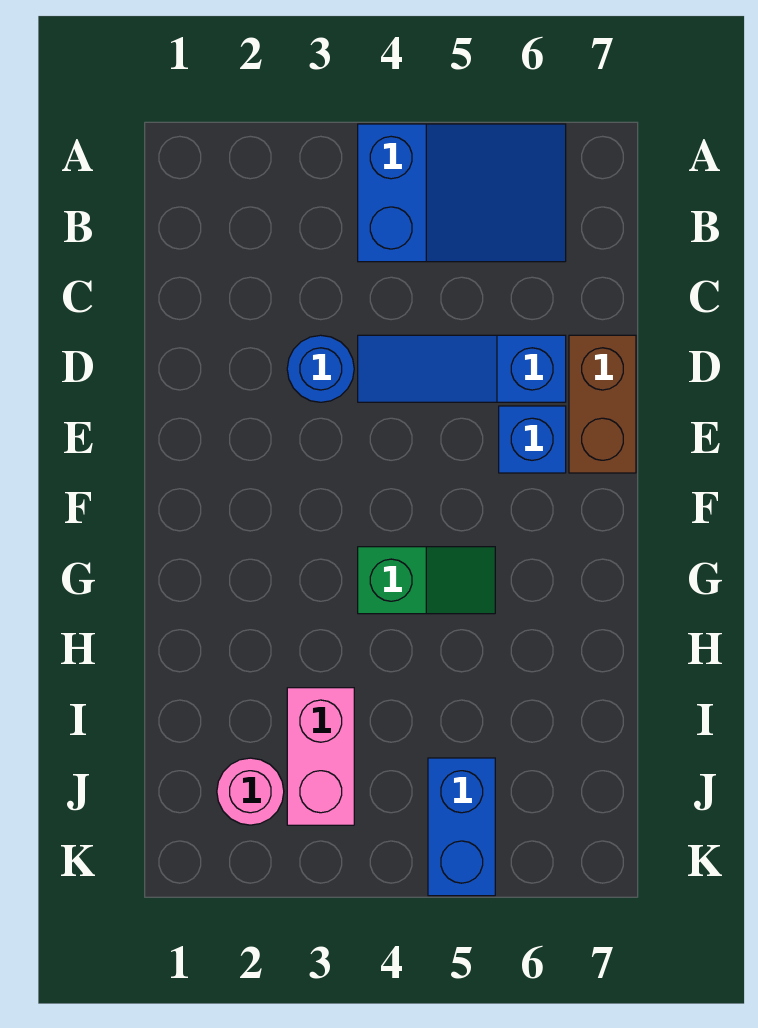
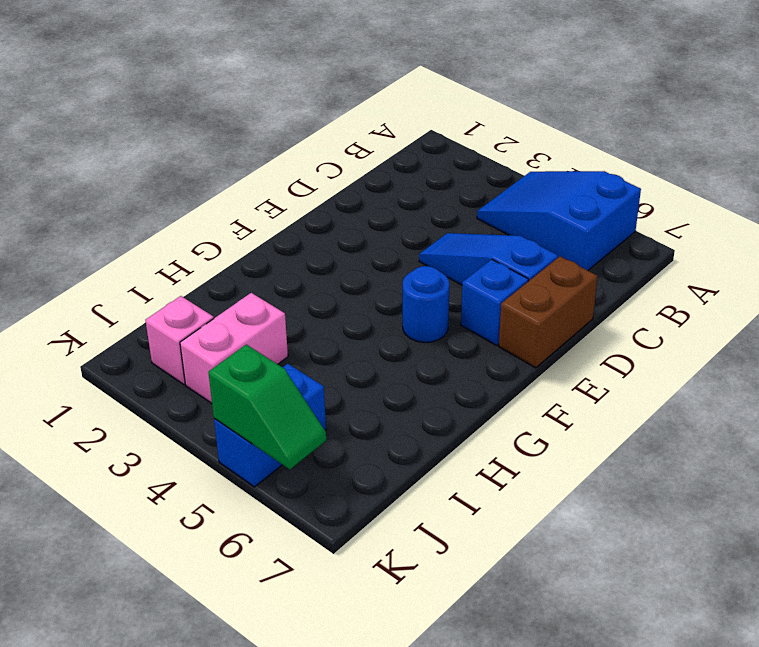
blue 2x3 slope [358,124,566,262] -> blue 2x3 slope turned to [477,171,641,270]
blue 1x1 round brick [287,335,354,402] -> blue 1x1 round brick moved to [403,266,449,342]
green 1x2 slope [358,547,495,614] -> green 1x2 slope moved to [208,345,326,469]
pink 1x1 round brick [217,758,284,825] -> pink 1x1 brick [145,296,214,384]

